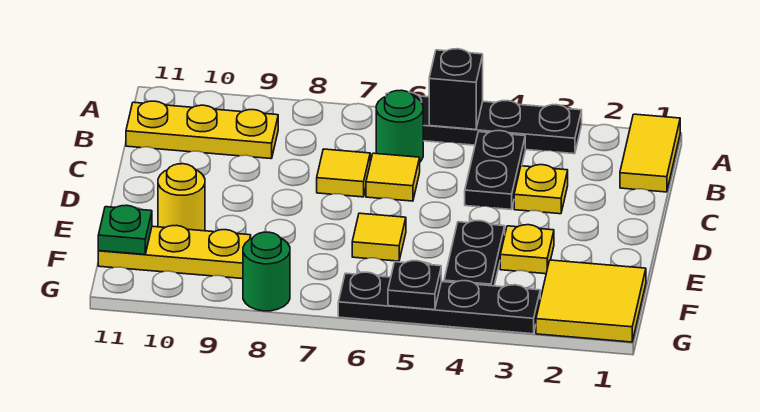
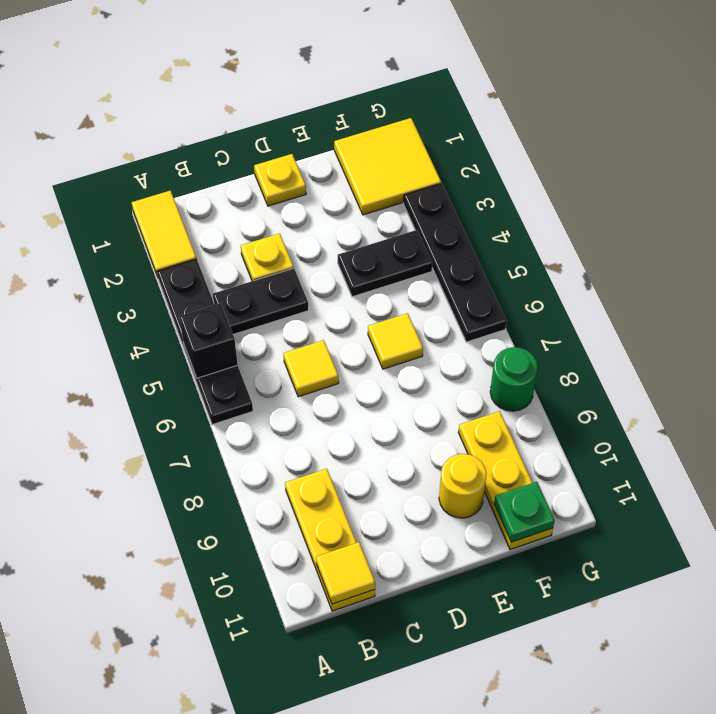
yellow 1x2 tile [620,114,680,192] -> yellow 1x2 tile turned to [132,191,196,277]
green 1x1 round brick [376,90,423,162] -> none
yellow 1x1 tile [317,149,370,197] -> yellow 1x1 tile moved to [316,542,375,604]
yellow 1x1 plate [500,225,554,274] -> yellow 1x1 plate moved to [254,154,306,206]
black 1x1 plate [388,261,441,310] -> none

